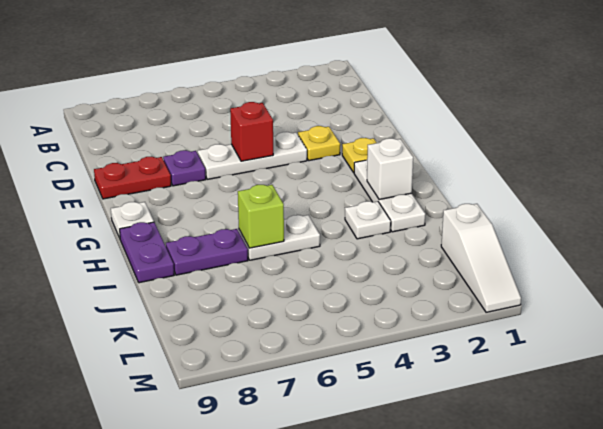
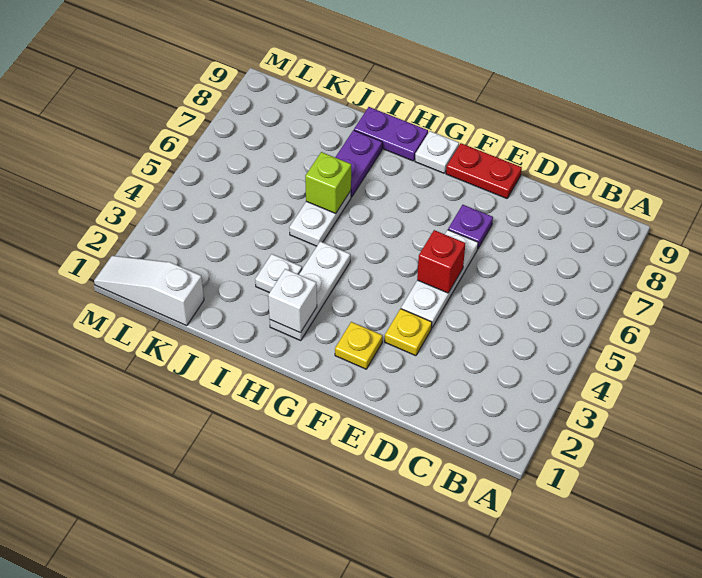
red 1x2 plate [94,157,171,199] -> red 1x2 plate turned to [446,143,522,198]
white 1x3 plate [354,160,425,232] -> white 1x3 plate turned to [270,241,350,341]

